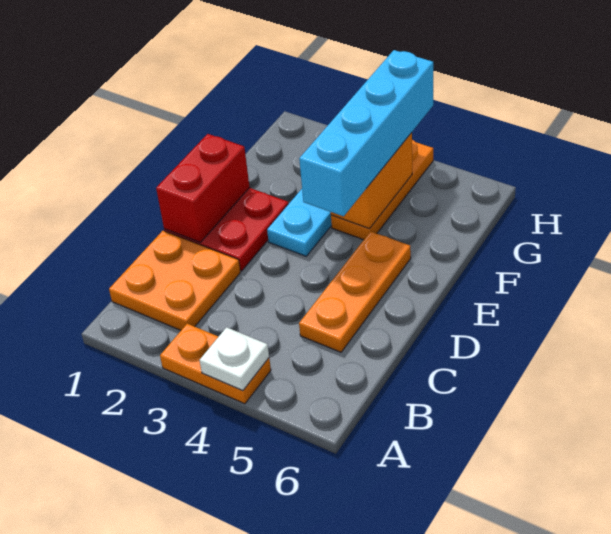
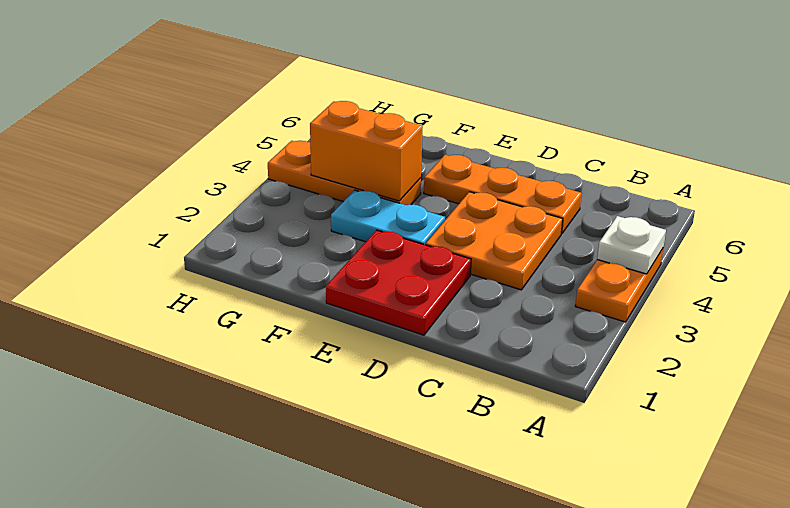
orange 2x2 plate [109,231,241,330] -> orange 2x2 plate moved to [426,192,563,290]
red 1x2 brick [156,134,250,242] -> none
cyan 1x4 brick [299,50,433,216] -> none

